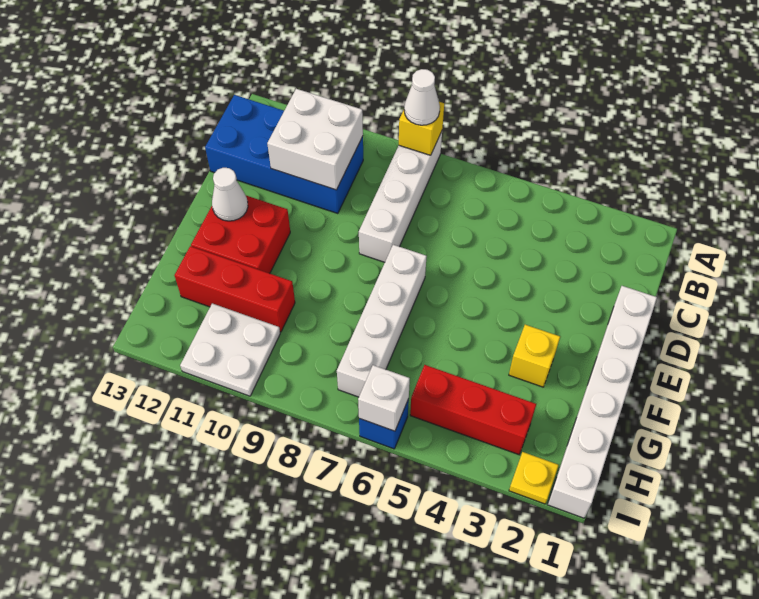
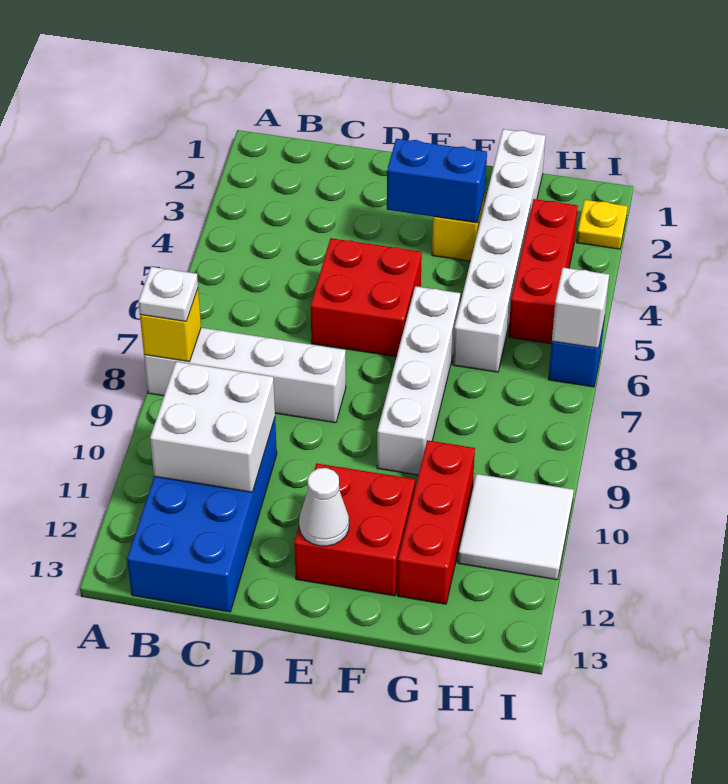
white 1x1 cone [404,69,440,125] -> white 1x1 plate [138,267,198,321]
white 1x6 brick [547,286,657,518] -> white 1x6 brick turned to [453,129,546,372]
none -> red 2x2 brick [311,238,422,357]
none -> blue 1x2 brick [387,139,487,223]
white 1x4 brick [337,245,427,397] -> white 1x4 brick turned to [377,286,460,475]
white 2x2 plate [180,303,280,396] -> white 2x2 tile [458,474,574,580]

